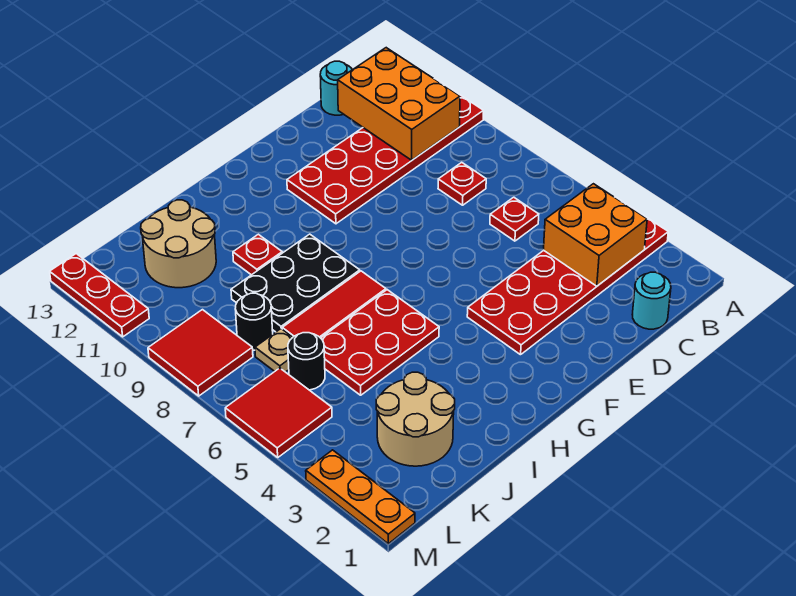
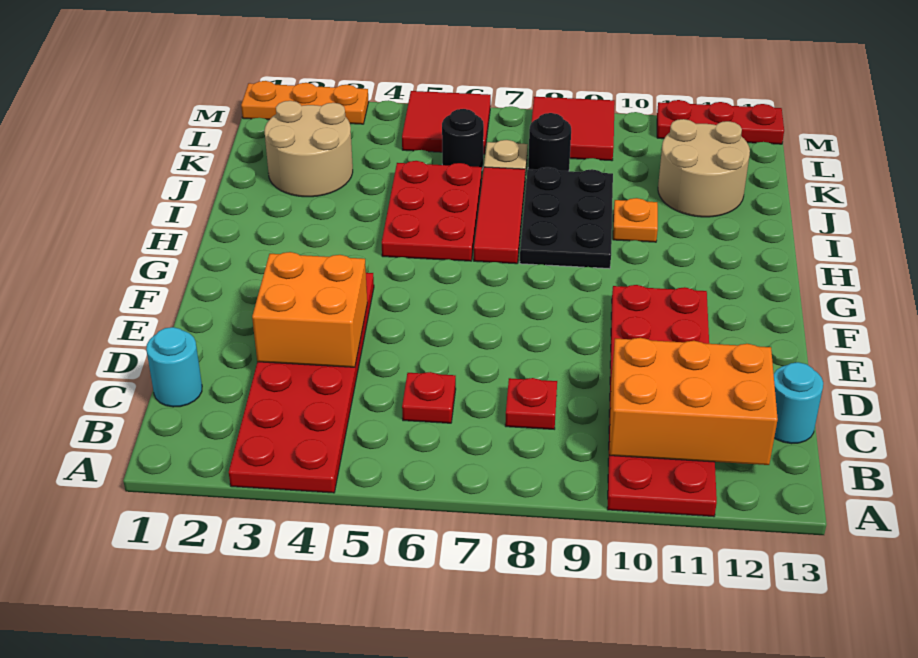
orange 2x2 brick [544,184,647,286] -> orange 2x2 brick moved to [252,252,367,367]
red 1x1 plate [233,234,282,275] -> orange 1x1 plate [613,198,658,242]

